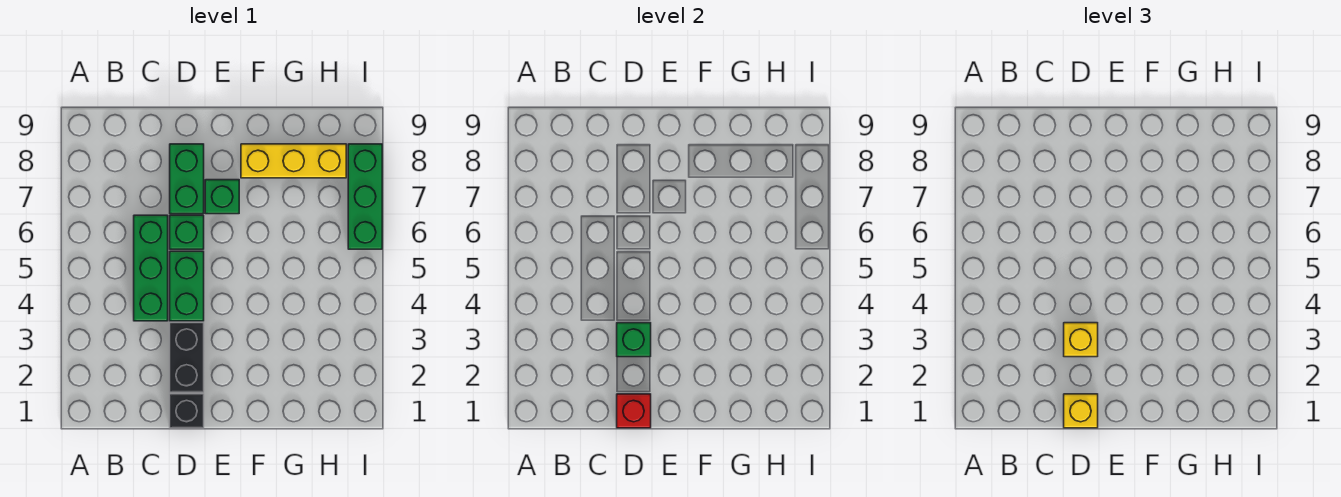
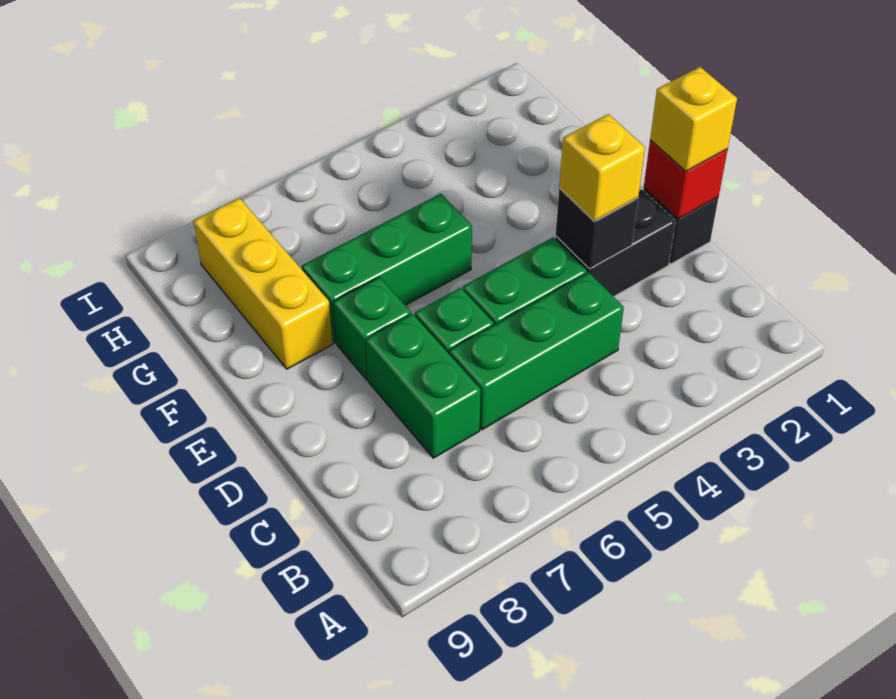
green 1x1 brick [617,323,651,357] -> black 1x1 brick [556,188,638,269]
green 1x2 brick [170,144,204,214] -> green 1x2 brick turned to [366,314,481,458]
green 1x3 brick [348,144,382,249] -> green 1x3 brick moved to [302,194,472,343]

